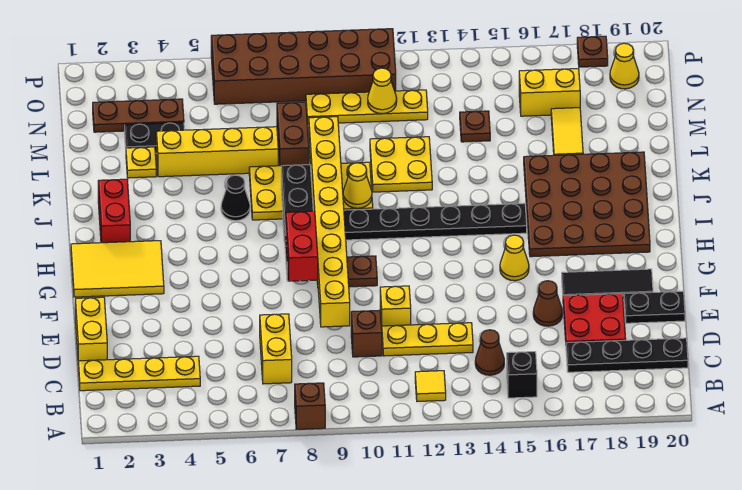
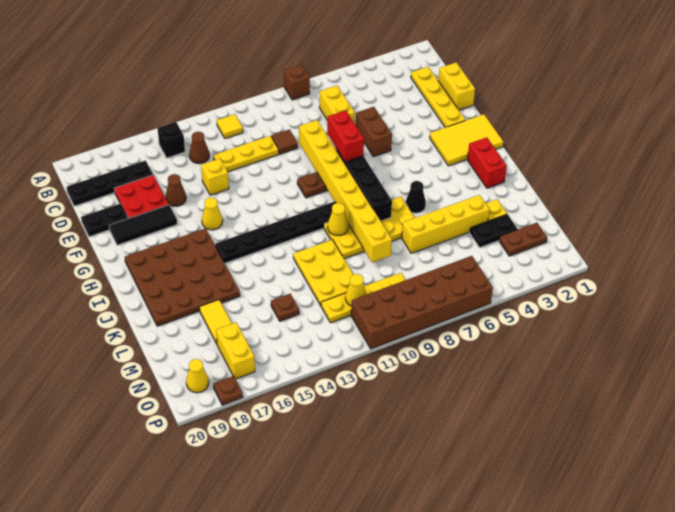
yellow 1x4 plate [78,356,200,391] -> yellow 1x4 plate turned to [411,67,465,127]
brown 1x1 brick [351,310,382,357] -> brown 1x1 tile [271,129,298,154]
yellow 1x1 brick [380,286,411,329] -> yellow 1x1 brick moved to [201,158,229,195]
yellow 2x2 plate [370,137,432,192] -> yellow 2x3 plate [293,240,353,306]
brown 1x2 brick [277,102,309,166] -> brown 1x2 brick moved to [356,107,392,157]
brown 1x3 plate [93,99,184,132] -> brown 1x2 plate [499,223,547,256]
yellow 1x2 brick [519,69,580,116] -> yellow 1x2 brick turned to [216,322,255,379]

